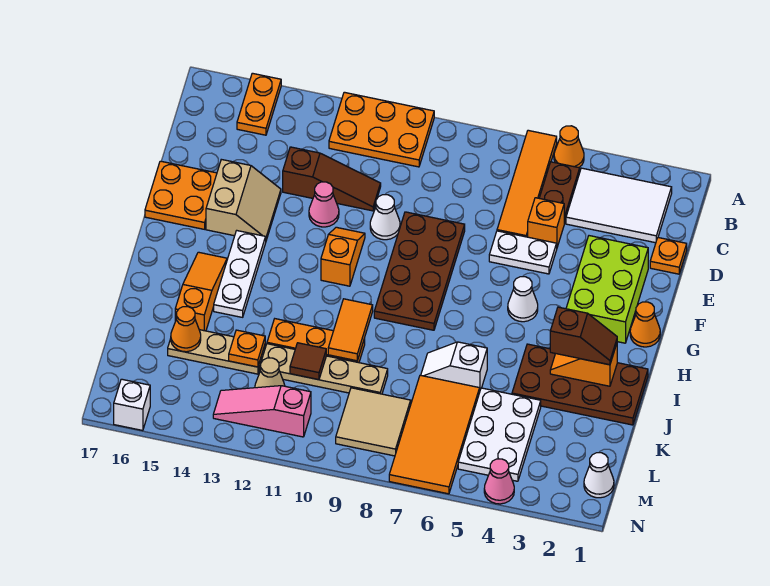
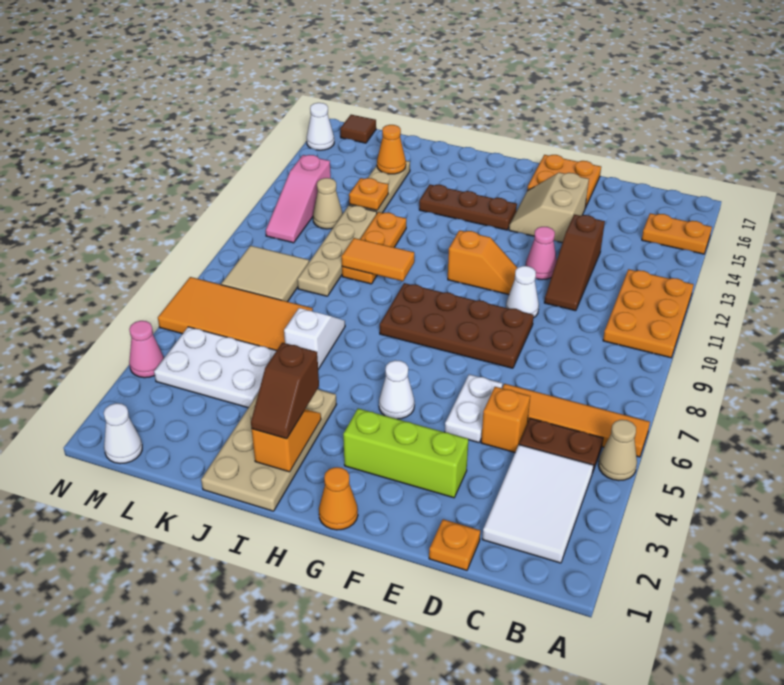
orange 1x1 cone [554,126,584,168] -> tan 1x1 cone [598,420,637,481]
lime 2x3 brick [566,236,648,343] -> lime 1x3 brick [343,408,468,498]
tan 2x2 slope [206,159,281,240] -> tan 2x2 slope turned to [509,173,589,243]
white 1x3 plate [214,231,266,317] -> brown 1x3 plate [419,185,517,230]
orange 1x3 slope [175,252,227,331] -> none
brown 2x4 plate [512,344,648,425] -> tan 2x4 plate [201,389,336,511]
brown 1x1 tile [290,343,326,380] -> brown 1x1 tile moved to [340,115,376,143]
pink 1x3 slope [213,386,311,437] -> pink 1x3 slope turned to [266,155,331,243]
white 1x1 brick [114,379,150,431] -> white 1x1 cone [307,103,334,150]

